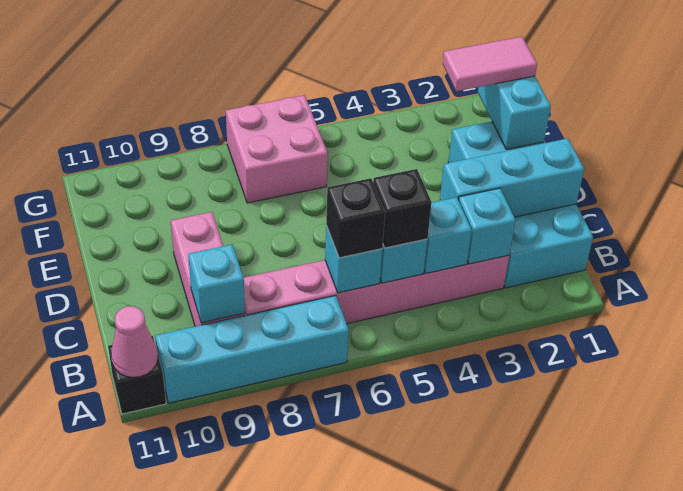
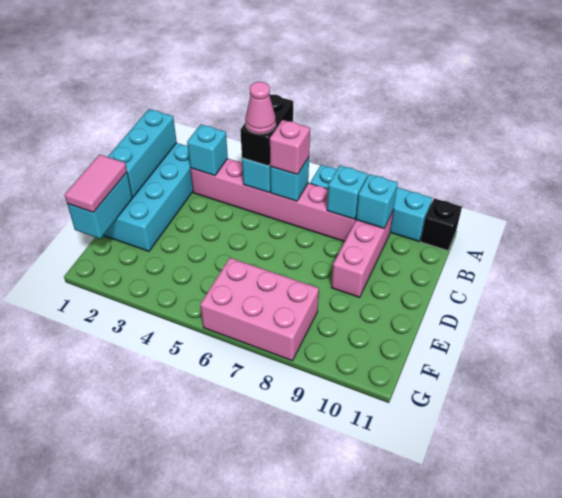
pink 1x1 cone [111,306,158,377] -> pink 1x1 cone moved to [245,82,276,134]
cyan 1x1 brick [424,197,472,273] -> cyan 1x1 brick moved to [327,165,368,219]
black 1x1 brick [373,169,432,248] -> black 1x2 brick [240,94,293,166]
black 1x1 brick [326,178,385,258] -> pink 1x1 brick [270,120,310,175]
cyan 1x3 brick [440,139,584,217] -> cyan 1x3 brick turned to [108,109,177,197]
pink 1x2 tile [443,37,537,91] -> pink 1x2 tile turned to [65,155,127,213]
pink 2x2 brick [226,95,328,203] -> pink 2x3 brick [200,258,319,361]

